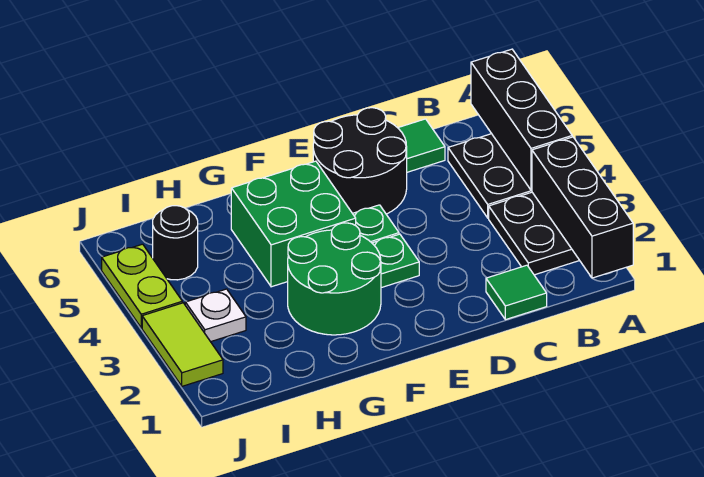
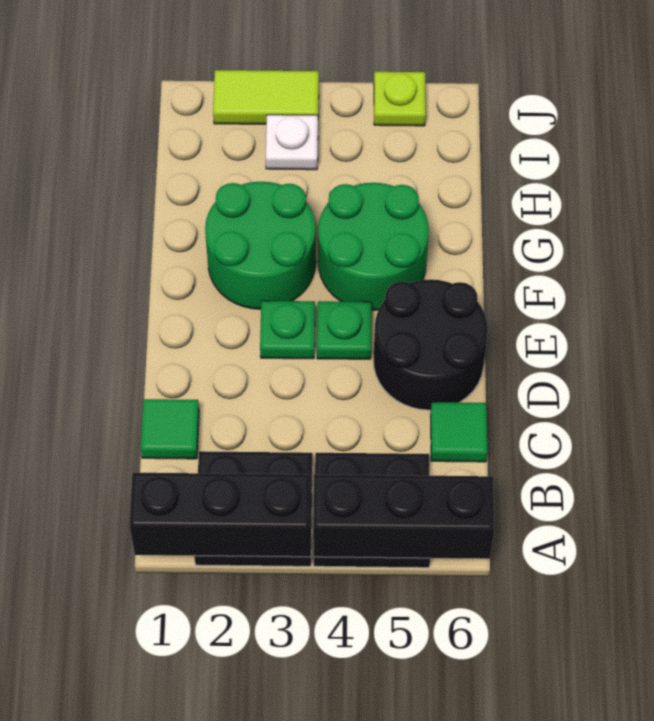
green 2x2 brick [231,161,356,287] -> green 2x2 round brick [318,183,429,310]
black 1x1 round brick [153,206,198,280] -> none
lime 1x2 plate [102,244,182,328] -> lime 1x1 plate [374,72,426,126]

